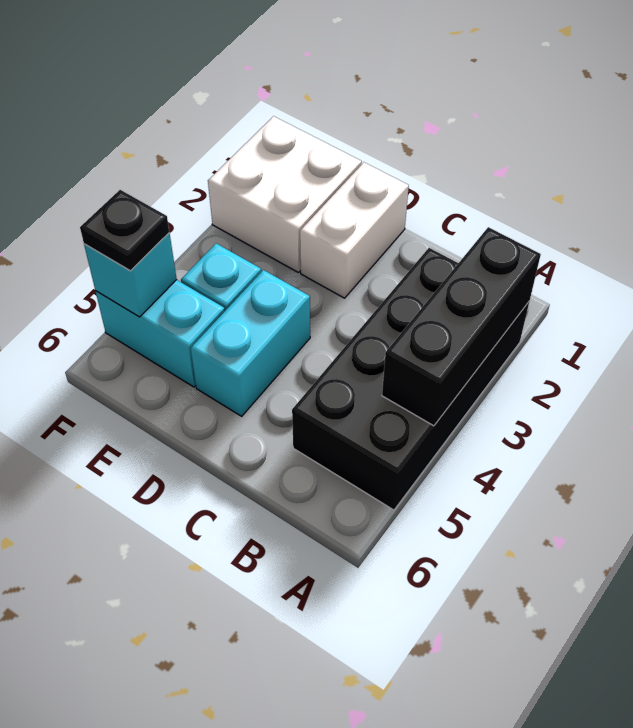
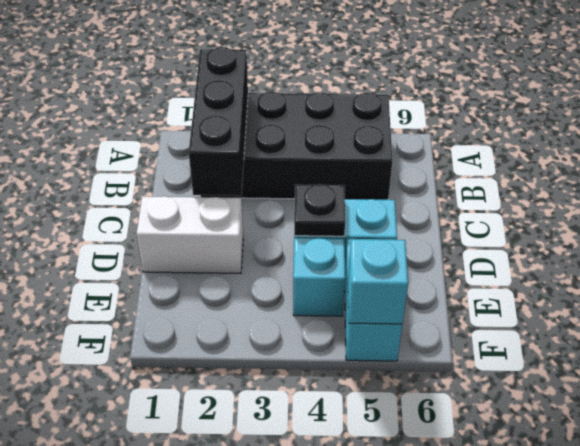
black 1x3 brick [382,227,541,426] -> black 1x3 brick turned to [189,47,248,196]
white 2x2 brick [208,116,362,273] -> none
black 1x1 plate [80,190,169,271] -> black 1x1 plate moved to [294,184,345,236]

